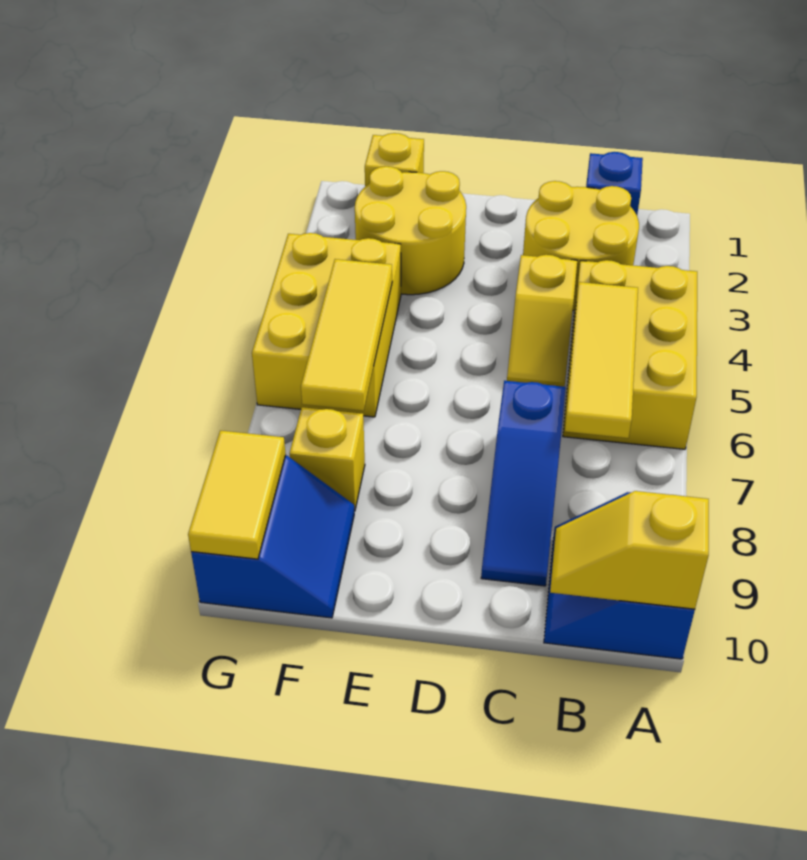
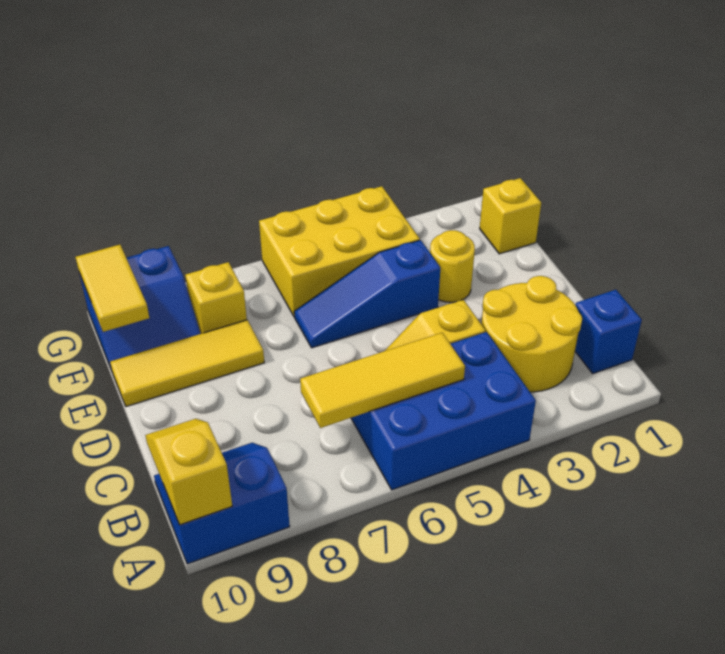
yellow 2x3 brick [563,260,697,449] -> blue 2x3 brick [351,332,536,490]
blue 1x3 slope [481,381,566,586] -> blue 1x3 slope moved to [294,240,440,348]
yellow 2x2 round brick [355,166,466,295] -> yellow 1x1 round brick [430,230,475,302]
yellow 1x3 tile [301,259,392,411] -> yellow 1x3 tile moved to [110,320,264,407]
yellow 1x2 tile [188,430,286,559] -> yellow 1x2 tile turned to [75,245,149,332]

